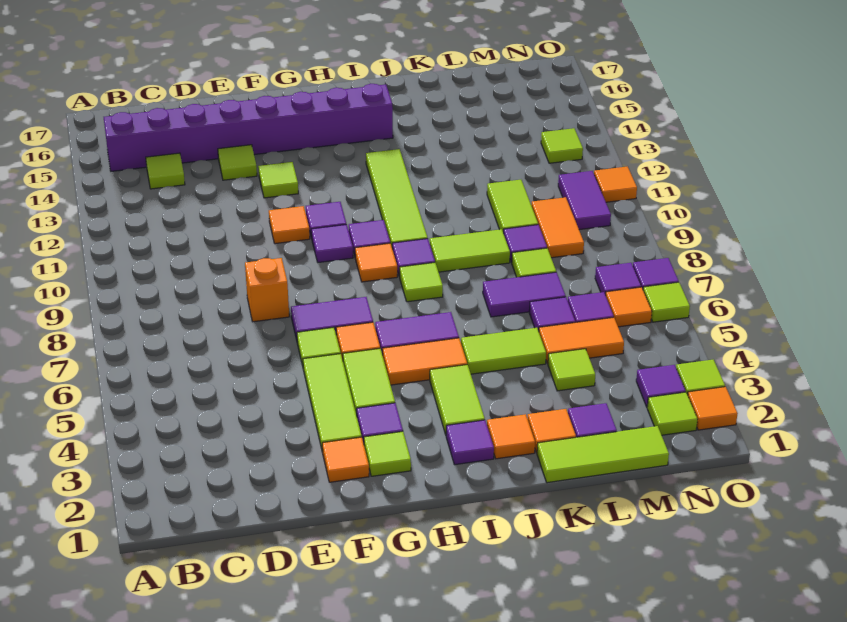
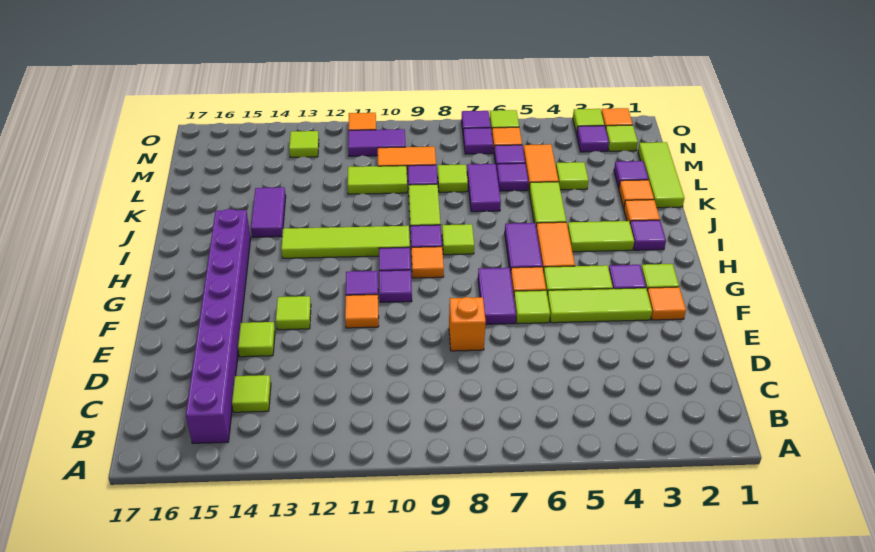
none -> purple 1x2 tile [251,187,286,237]

